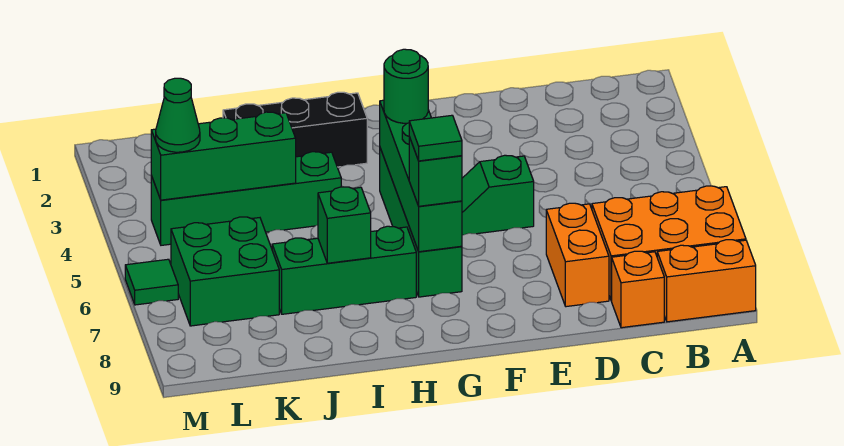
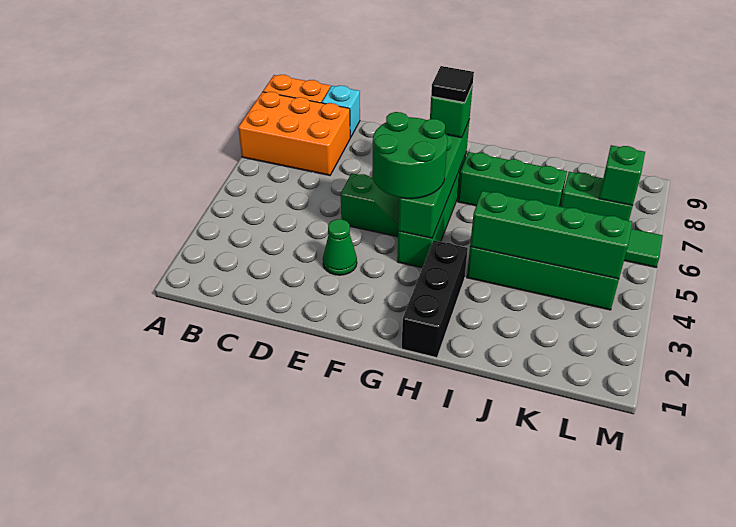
orange 1x1 brick [612,251,664,328] -> cyan 1x1 brick [322,86,360,137]
orange 1x2 brick [546,203,609,307] -> none
green 1x1 round brick [384,49,428,123] -> green 2x2 round brick [373,112,447,199]
green 1x1 tile [409,115,462,161] -> black 1x1 tile [431,66,474,103]
black 1x3 brick [223,92,367,167] -> black 1x3 brick turned to [402,240,468,358]
green 1x1 brick [318,187,371,263] -> green 1x1 brick moved to [599,145,645,206]
green 1x3 brick [151,112,296,200] -> green 1x4 brick [470,191,632,279]
green 2x2 brick [171,217,279,326] -> green 1x2 brick [560,172,633,221]
green 1x1 cone [156,78,200,152] -> green 1x1 cone moved to [323,219,357,275]

